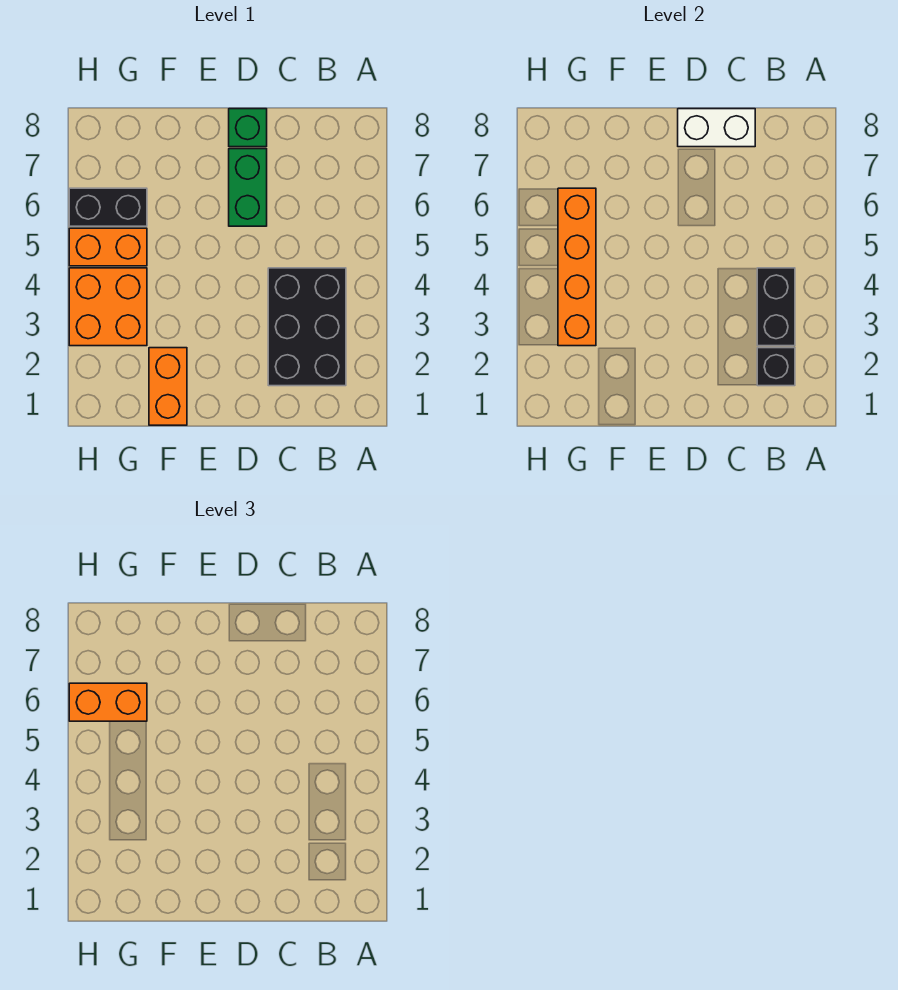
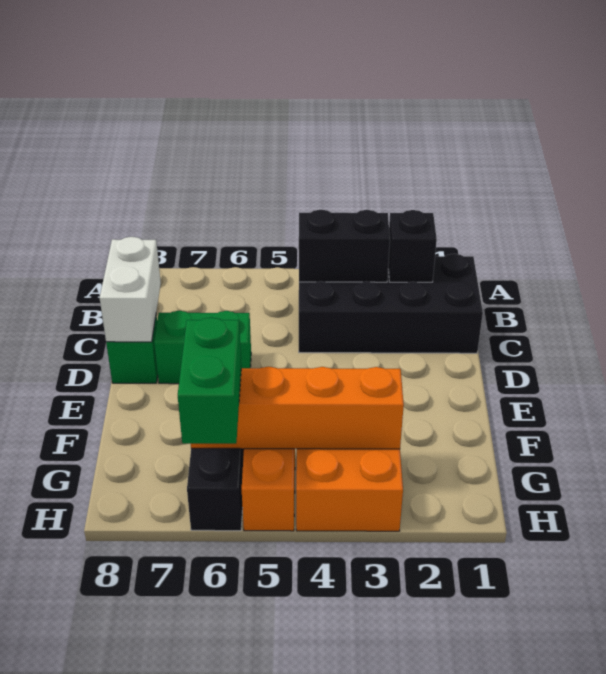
black 2x3 brick [268,268,346,386] -> black 2x4 brick [299,254,483,353]
orange 1x2 brick [149,348,187,425] -> none
orange 1x2 brick [69,683,147,721] -> green 1x2 brick [178,317,241,444]

